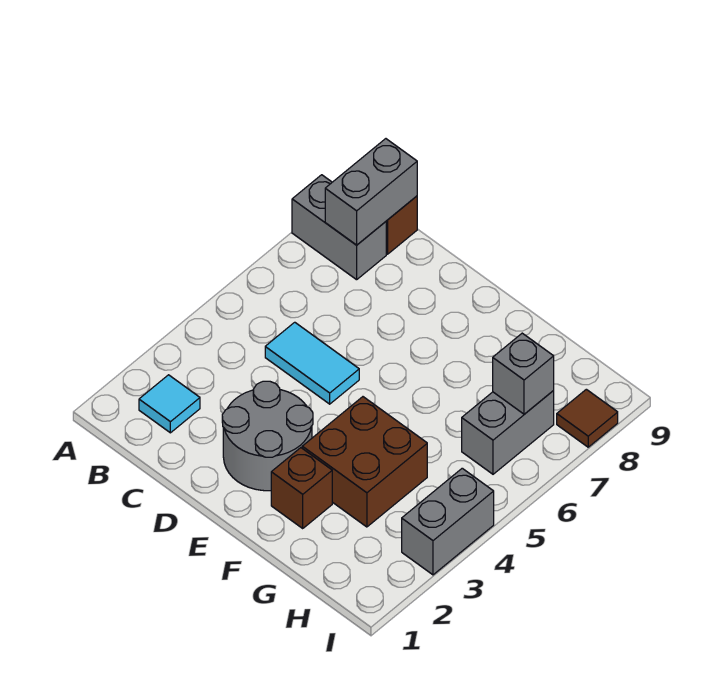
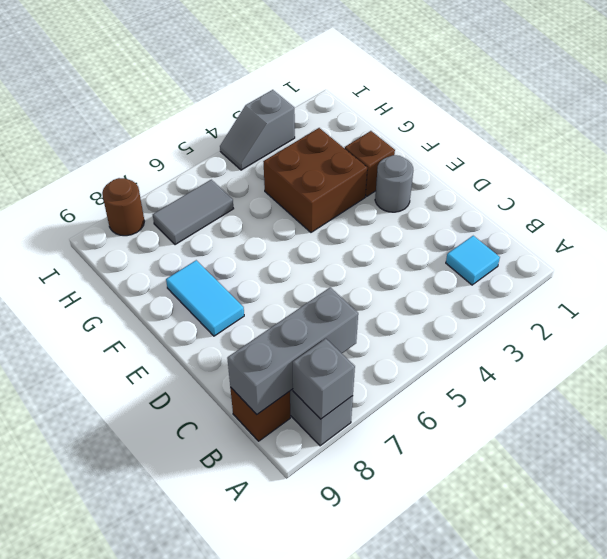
grey 1x2 brick [325,139,417,245] -> grey 1x3 brick [227,287,358,414]
cyan 1x2 tile [265,322,359,404] -> cyan 1x2 tile moved to [166,260,244,336]
grey 2x2 round brick [222,381,313,491] -> grey 1x1 round brick [375,155,413,212]
grey 1x2 brick [462,391,554,474] -> grey 1x2 tile [153,180,234,245]
grey 1x1 brick [493,333,554,414] -> grey 1x1 brick moved to [293,339,355,419]
grey 1x2 brick [402,468,494,575] -> grey 1x2 slope [220,90,295,170]
brown 1x1 tile [557,389,618,447] -> brown 1x1 round brick [102,178,144,236]

